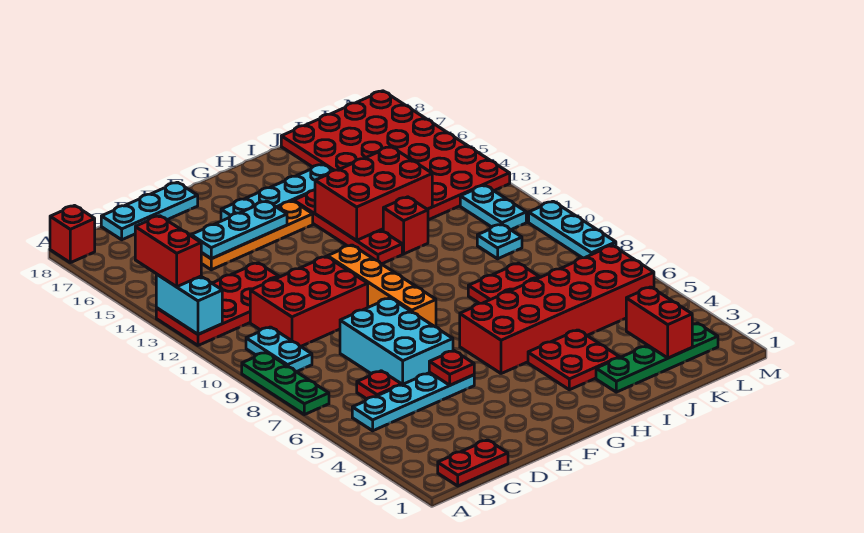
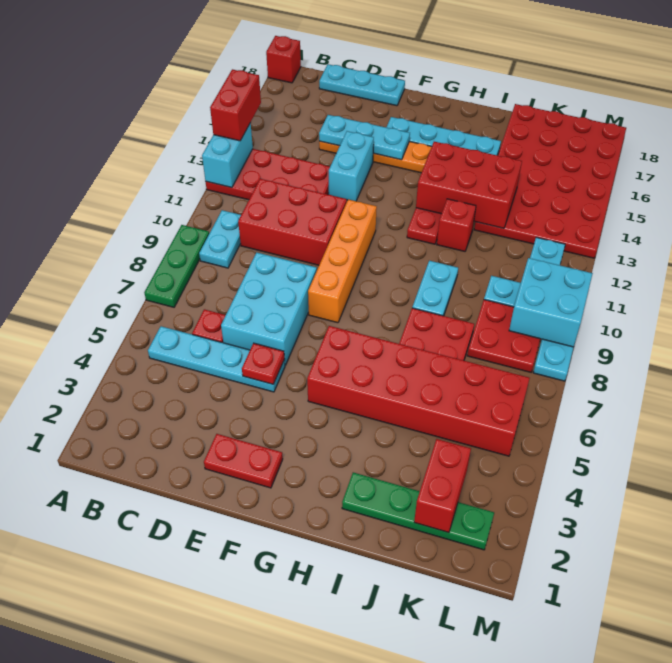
red 1x2 plate [438,440,508,486] -> red 1x2 plate moved to [204,434,283,488]
none -> cyan 1x2 brick [329,131,374,201]
red 2x2 plate [528,330,620,390] -> red 2x2 plate moved to [467,300,540,372]
none -> cyan 1x2 plate [412,261,458,316]
none -> cyan 2x2 brick [509,258,593,347]

